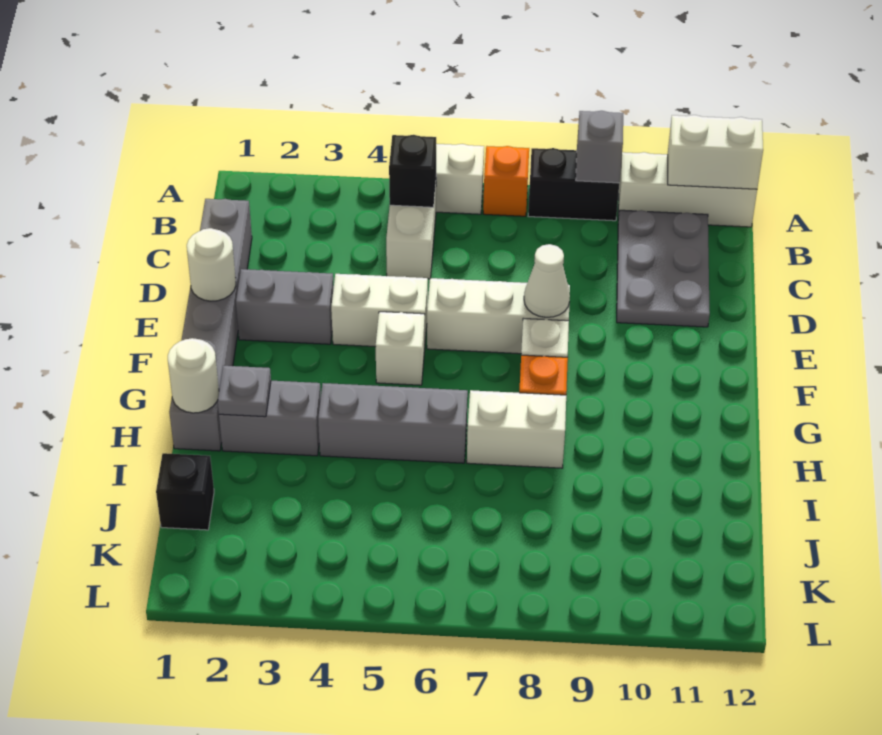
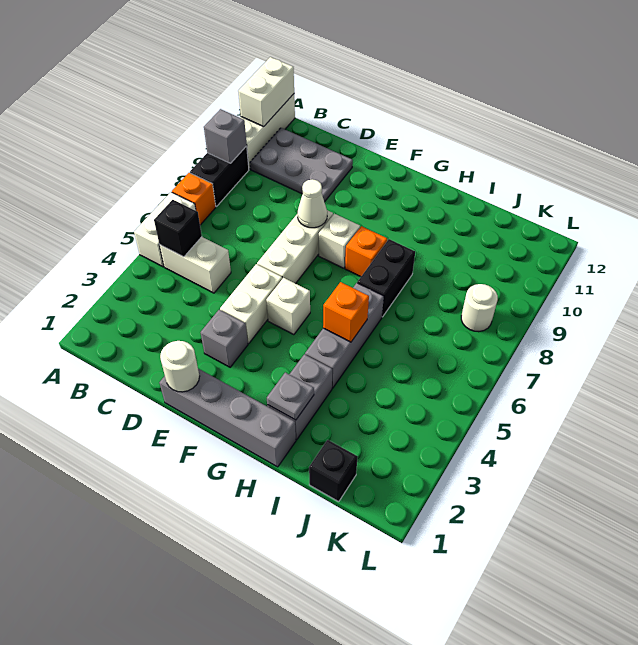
grey 1x6 brick [169,199,252,451] -> grey 1x4 brick [159,369,296,467]
grey 1x2 brick [236,269,334,344] -> grey 1x1 brick [201,310,248,367]
white 1x1 round brick [168,338,219,413] -> white 1x1 round brick moved to [461,284,498,332]
none -> orange 1x1 brick [323,282,369,342]
white 1x2 brick [467,390,566,468] -> black 1x2 brick [357,239,415,317]

